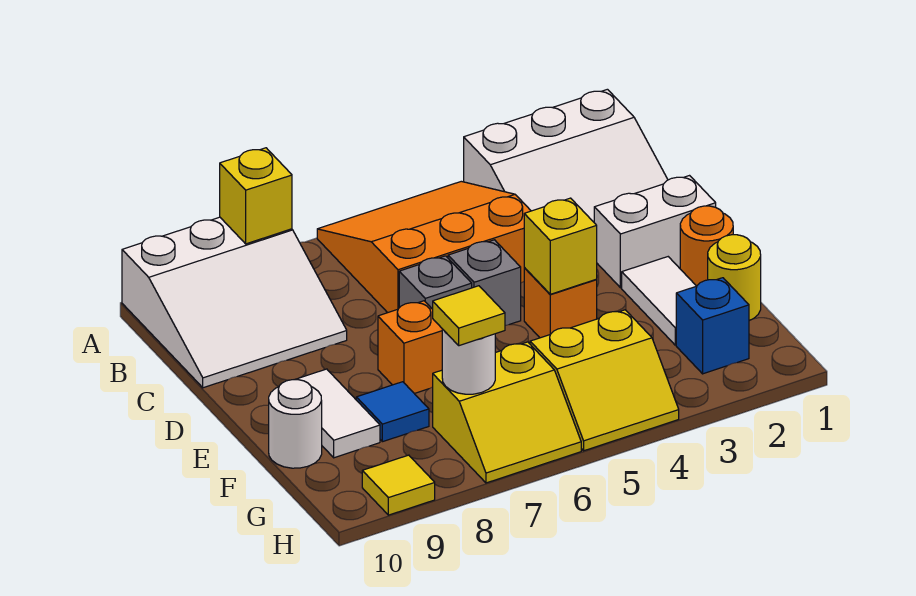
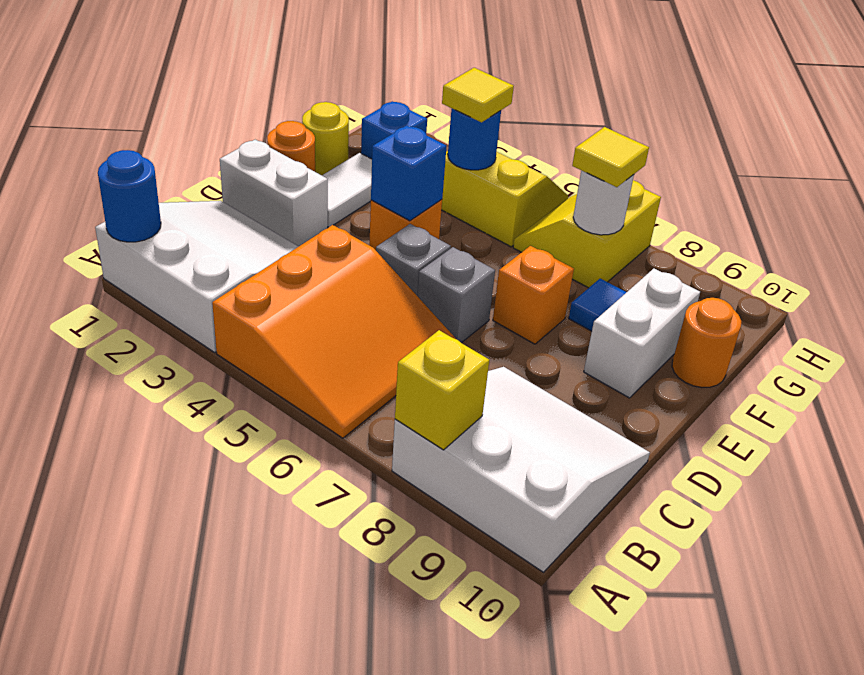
none -> blue 1x1 round brick [98,150,161,242]
orange 3x3 slope [317,181,531,313] -> orange 3x3 slope turned to [212,225,456,438]
yellow 1x1 brick [524,198,597,294] -> blue 1x1 brick [371,126,447,221]
white 1x2 tile [295,369,380,458] -> white 1x2 brick [584,269,700,398]
white 1x1 round brick [269,380,322,468] -> orange 1x1 round brick [672,298,741,387]
none -> blue 1x1 round brick [448,108,501,170]
yellow 2x2 slope [433,342,581,483] -> yellow 2x2 slope turned to [513,180,661,288]
yellow 1x1 tile [362,455,435,515] -> yellow 1x1 tile moved to [442,68,514,122]

